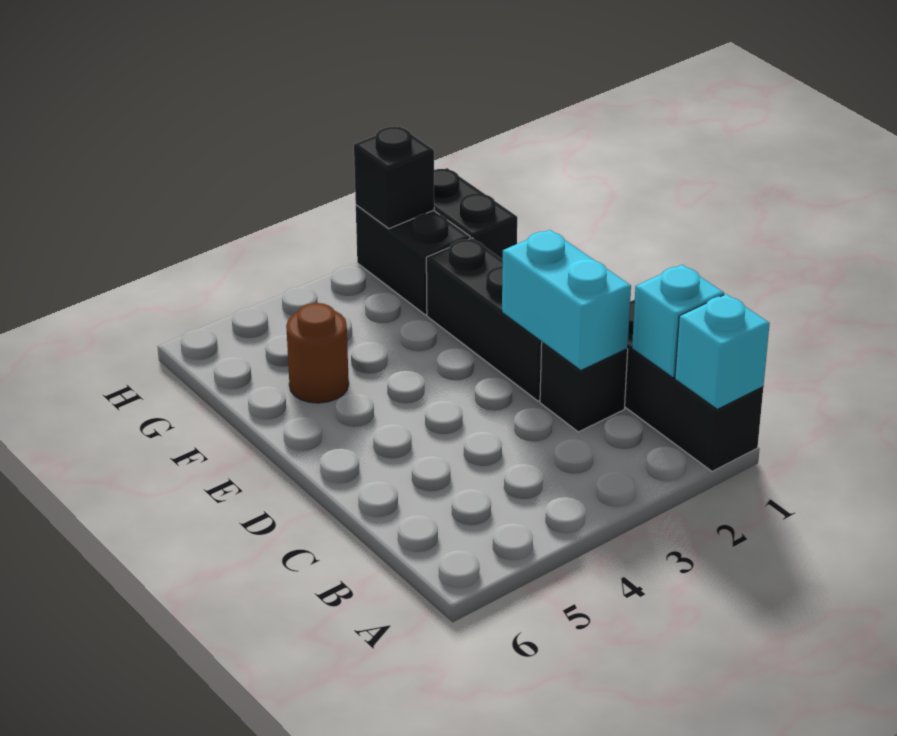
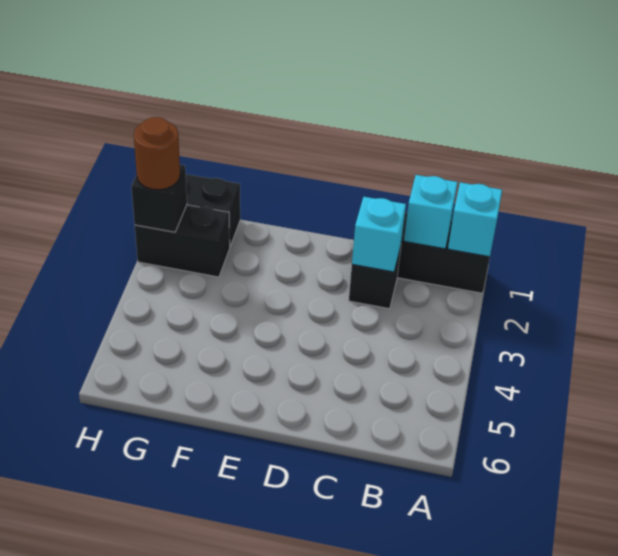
cyan 1x2 brick [502,230,631,370] -> cyan 1x1 brick [352,197,406,272]
black 1x3 brick [426,238,542,401] -> none
brown 1x1 round brick [286,303,349,403] -> brown 1x1 round brick moved to [134,117,180,190]

